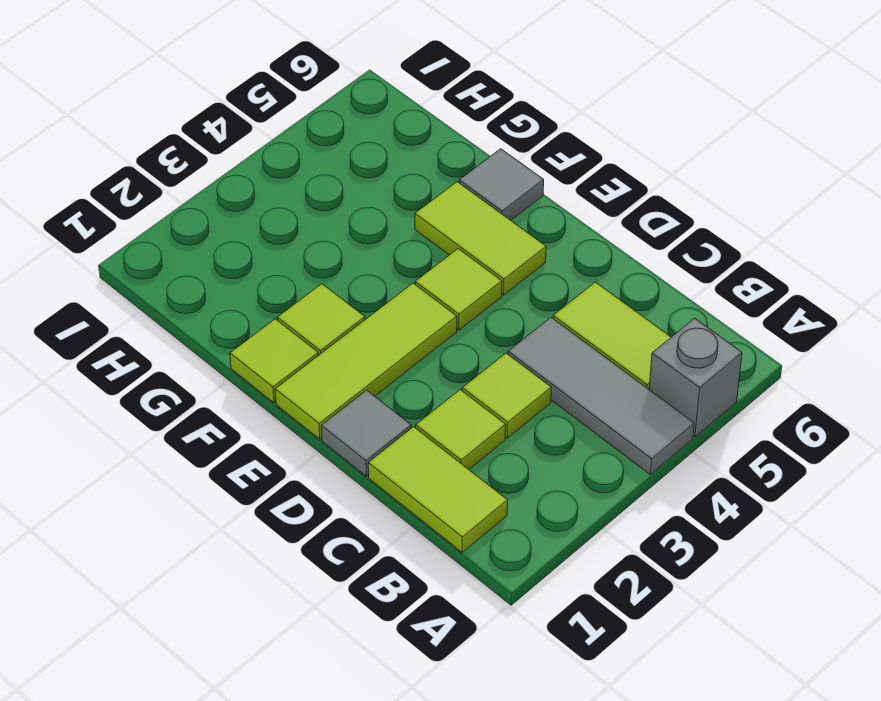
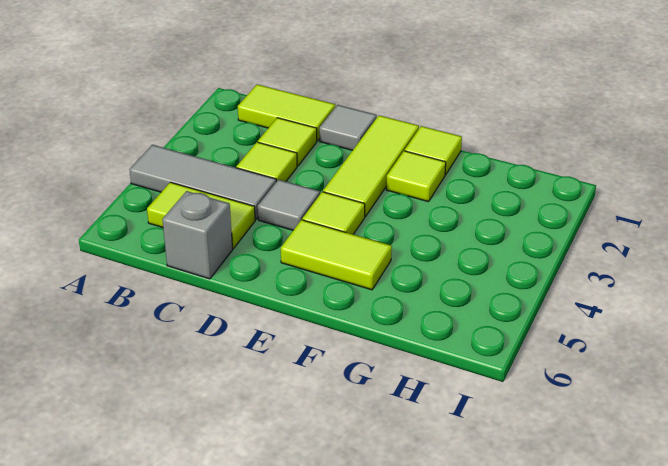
grey 1x1 brick [649,318,742,437] -> grey 1x1 brick moved to [162,191,233,279]
grey 1x1 tile [459,149,544,220] -> grey 1x1 tile moved to [258,180,320,230]

